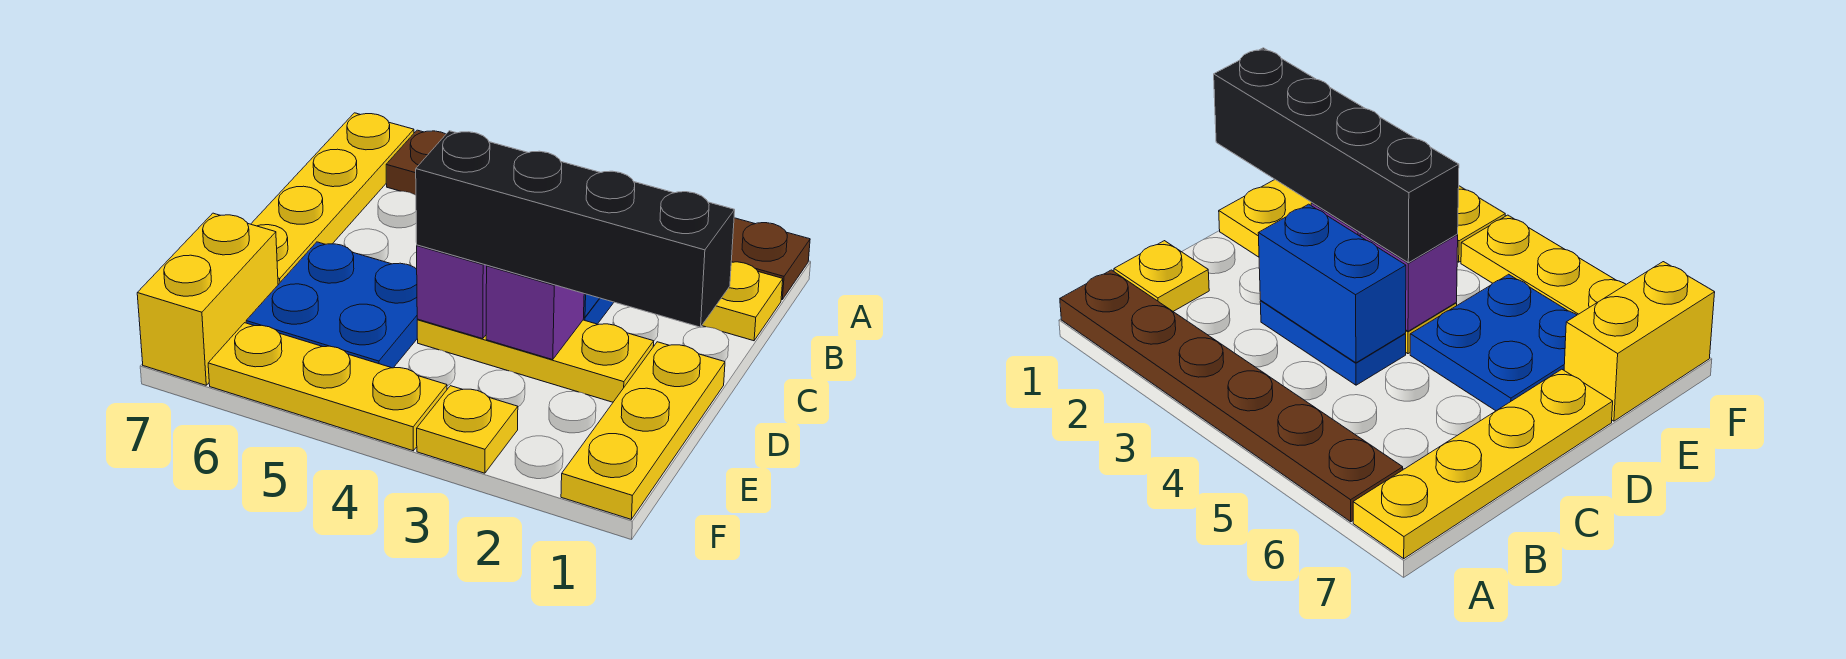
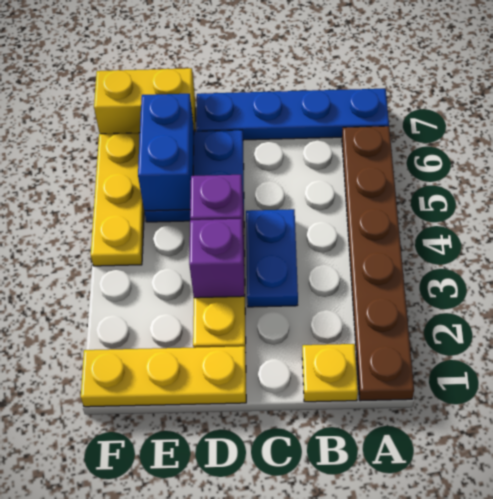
yellow 1x4 plate [251,113,414,285] -> blue 1x4 plate [196,89,389,140]
blue 1x2 brick [1258,204,1406,363] -> blue 1x2 brick moved to [138,94,194,211]
black 1x4 brick [416,131,735,327] -> none
yellow 1x1 plate [417,386,518,473] -> none

